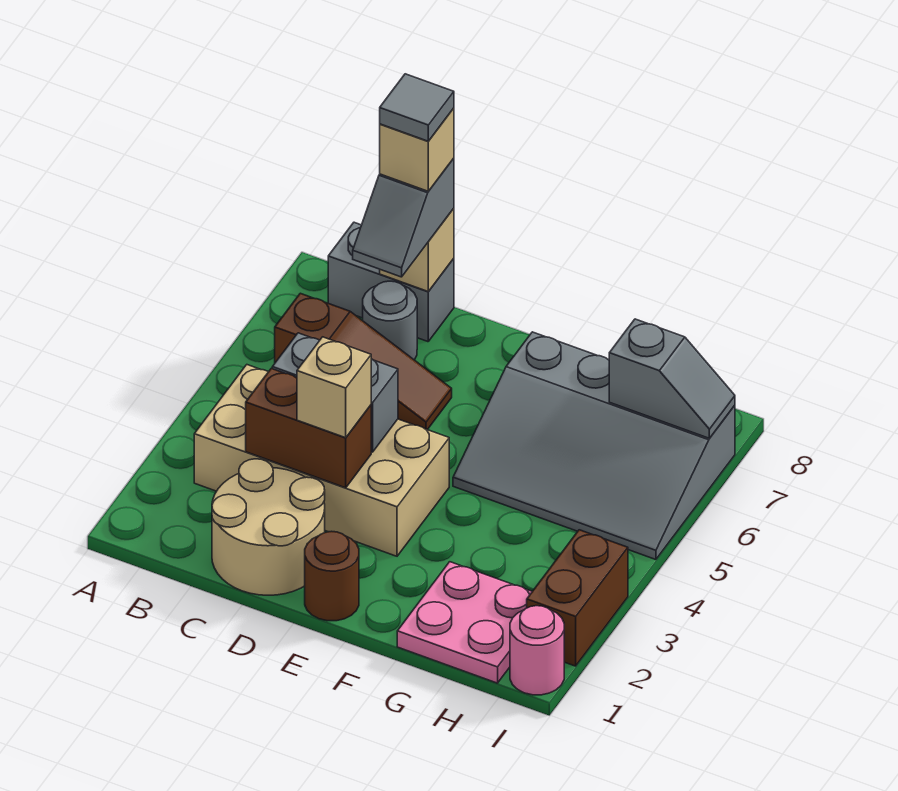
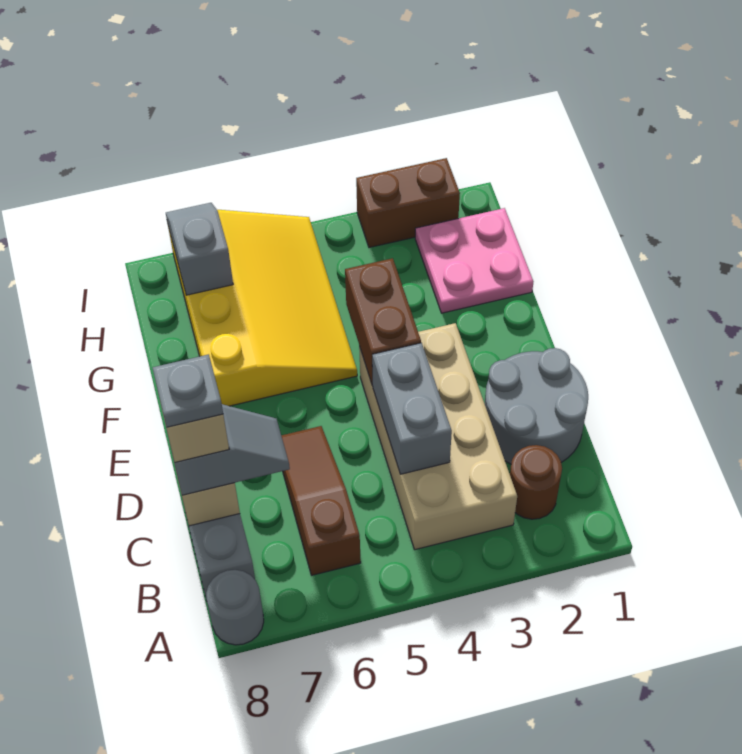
tan 2x2 round brick [212,459,325,595] -> grey 2x2 round brick [485,348,588,464]
brown 1x2 brick [246,368,371,488] -> brown 1x2 brick moved to [345,258,421,385]
grey 1x1 round brick [363,281,417,360] -> grey 1x1 round brick moved to [206,570,264,645]
grey 1x1 tile [380,74,454,141] -> grey 1x1 plate [153,354,223,427]
tan 1x1 brick [297,337,371,438] -> none
brown 1x1 round brick [305,531,359,621] -> brown 1x1 round brick moved to [510,445,562,519]
grey 3x4 slope [453,332,735,560] -> yellow 3x4 slope [168,210,357,406]
pink 1x1 round brick [510,606,564,695] -> none

